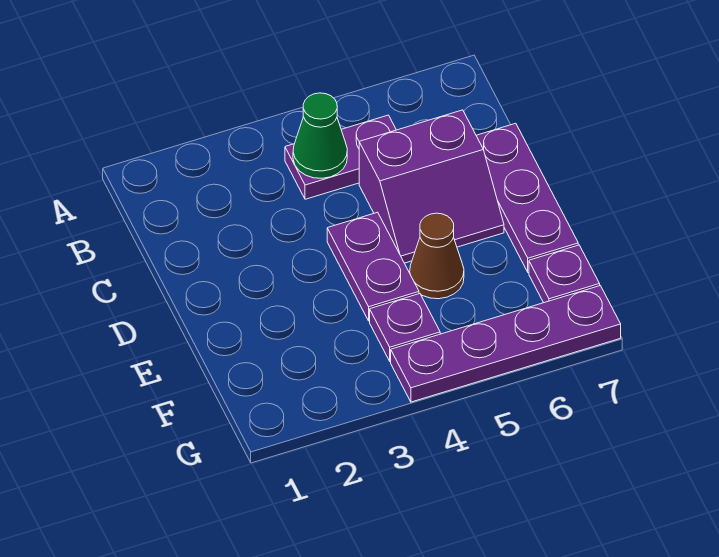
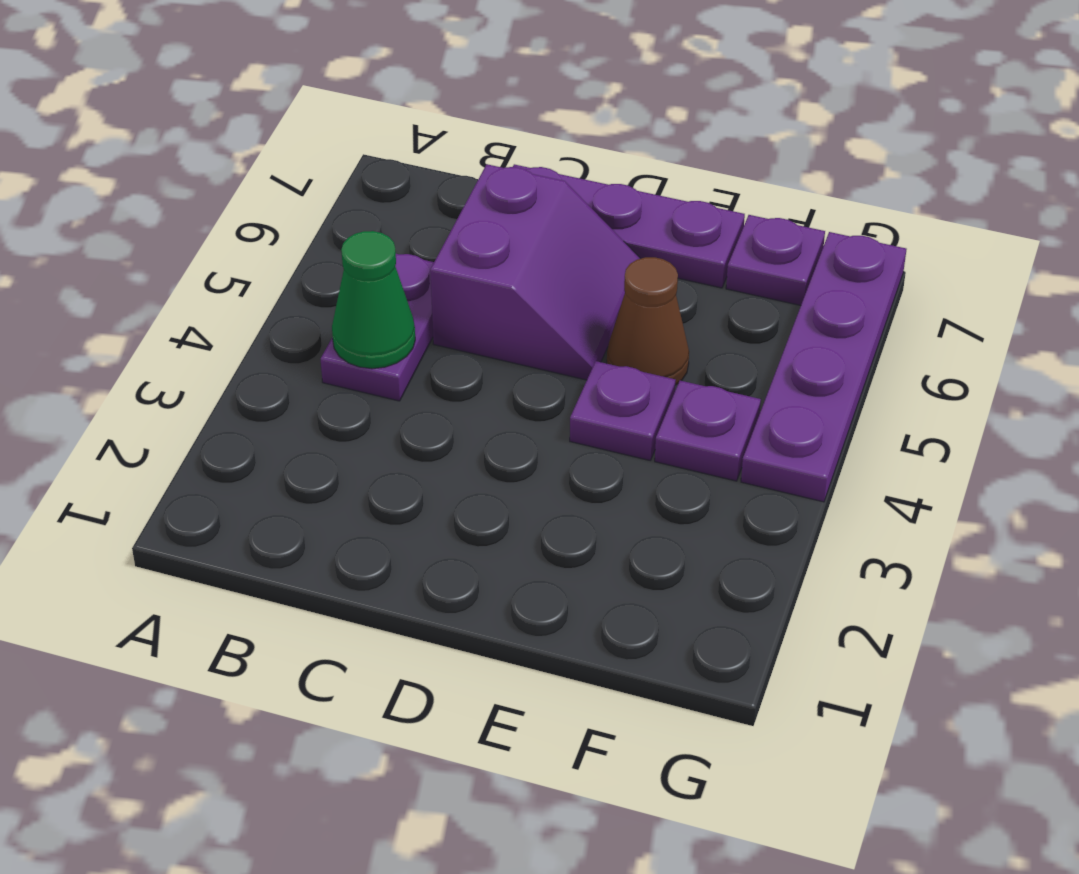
purple 1x2 plate [327,212,419,321] -> purple 1x1 plate [570,361,676,460]

